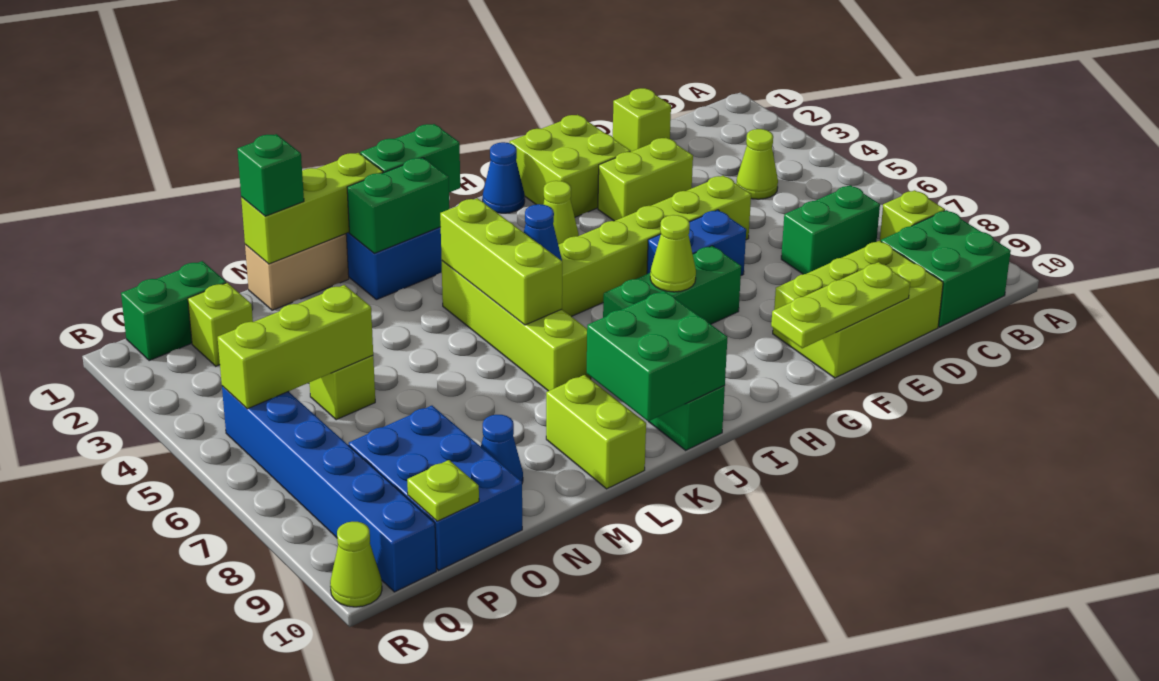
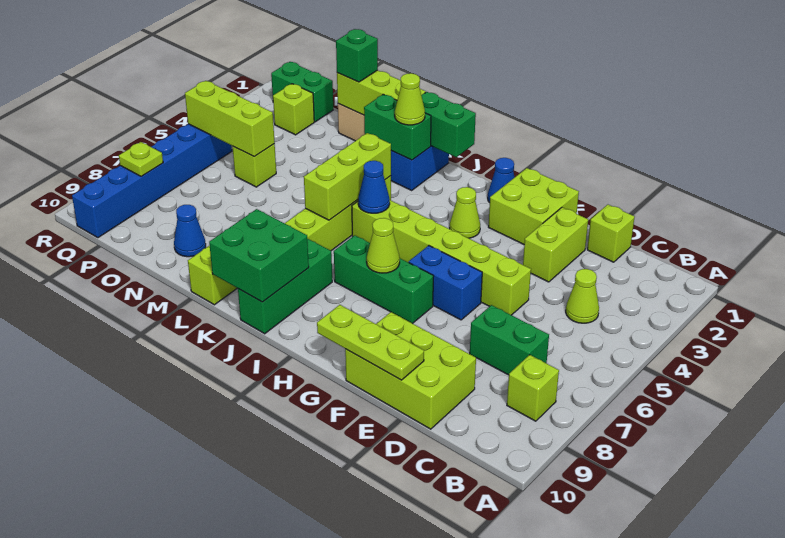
green 2x2 brick [881,210,1011,327] -> none
lime 1x2 brick [598,138,693,221] -> lime 1x2 brick turned to [523,207,588,282]
blue 2x3 brick [349,406,522,570] -> none
lime 1x1 plate [407,460,479,521] -> lime 1x1 plate moved to [119,142,163,177]
lime 1x1 cone [330,522,382,607] -> lime 1x1 cone moved to [395,73,425,125]

